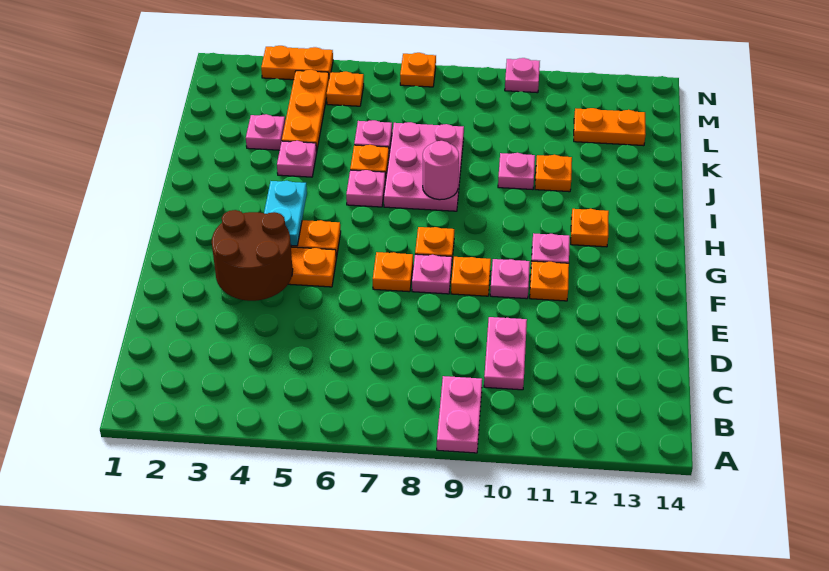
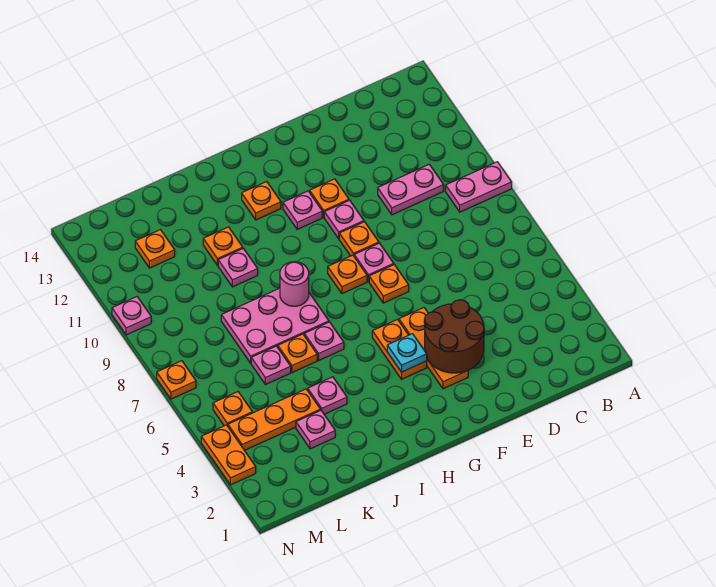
cyan 1x2 plate [264,181,307,246] -> cyan 1x1 plate [387,334,427,372]
orange 1x2 plate [574,108,646,146] -> orange 1x1 plate [135,230,175,268]

